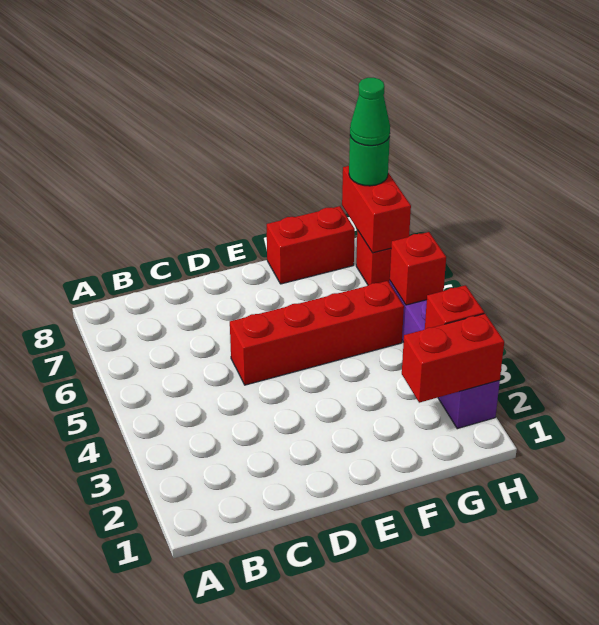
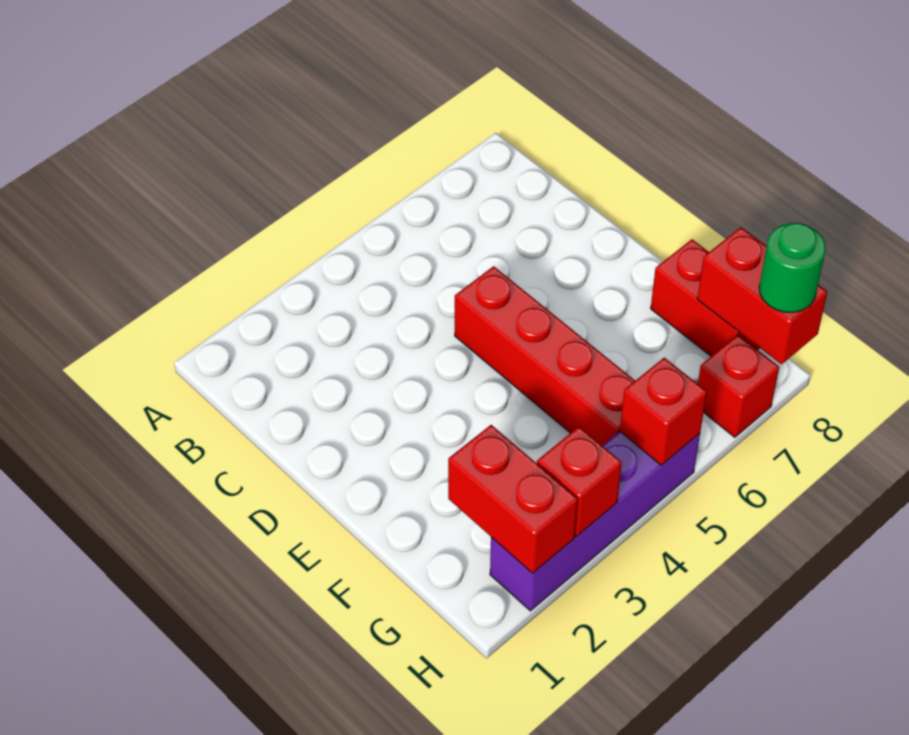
red 1x2 brick [342,166,411,253] -> red 1x2 brick turned to [697,227,827,364]
green 1x1 cone [350,78,390,146] -> none

